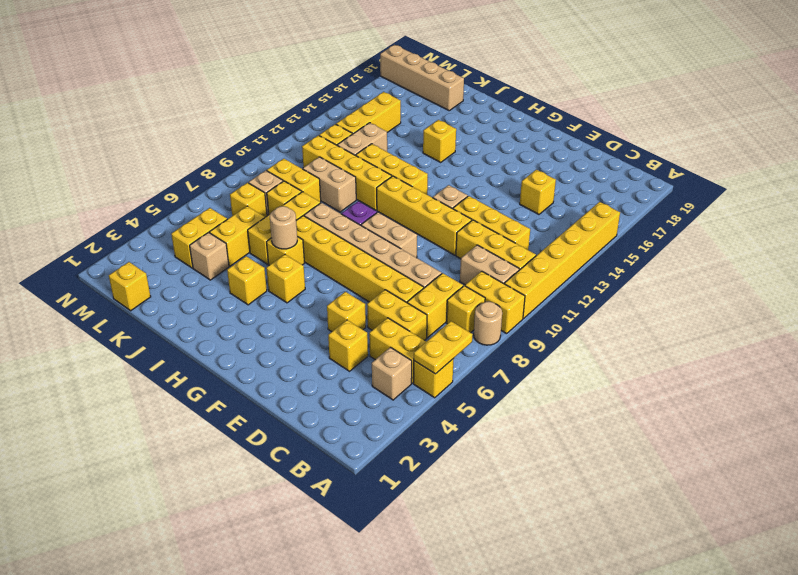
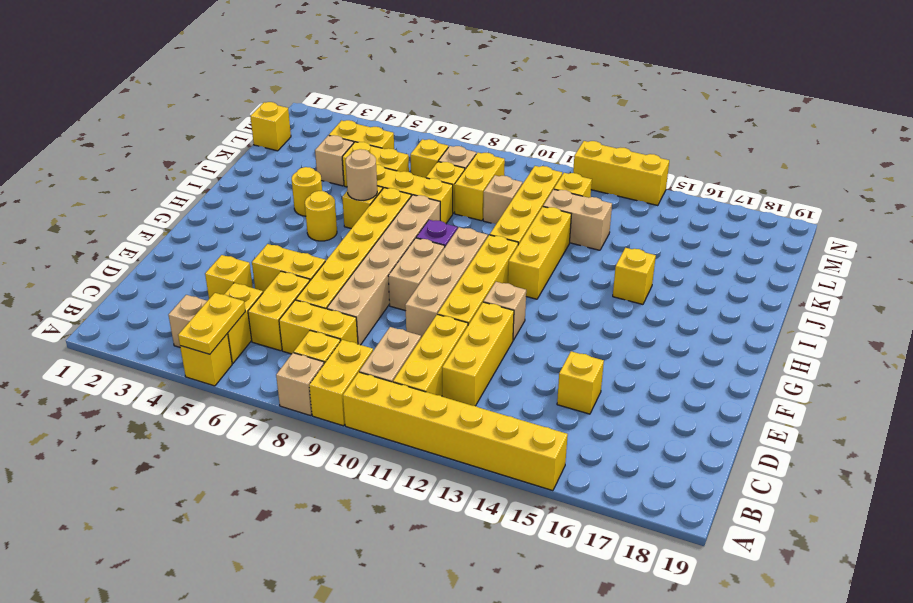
yellow 1x2 plate [414,321,473,374] -> yellow 1x2 plate turned to [178,293,245,354]
tan 1x1 round brick [474,302,502,345] -> tan 1x1 brick [276,353,324,416]
yellow 1x1 brick [327,292,366,332] -> yellow 1x2 brick [252,244,325,292]
yellow 1x1 brick [266,254,305,303] -> yellow 1x1 round brick [305,191,337,241]
yellow 1x1 brick [227,256,267,305] -> yellow 1x1 round brick [292,167,322,216]
tan 1x2 brick [303,157,356,212] -> tan 1x1 brick [483,175,522,224]
tan 1x4 brick [380,45,464,111] -> tan 1x4 brick moved to [405,227,488,338]
yellow 1x3 brick [336,92,401,134] -> yellow 1x3 brick moved to [573,141,669,206]

